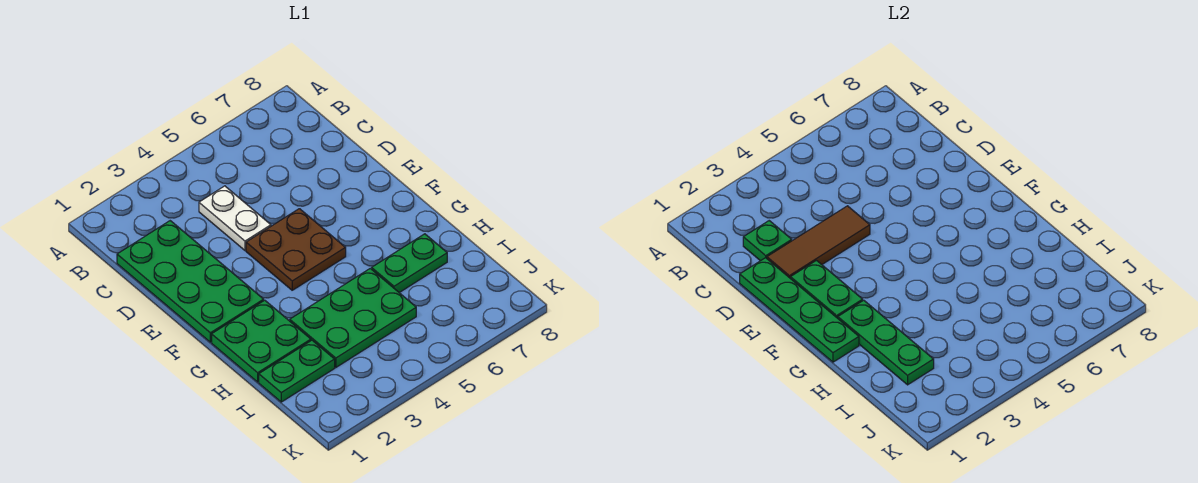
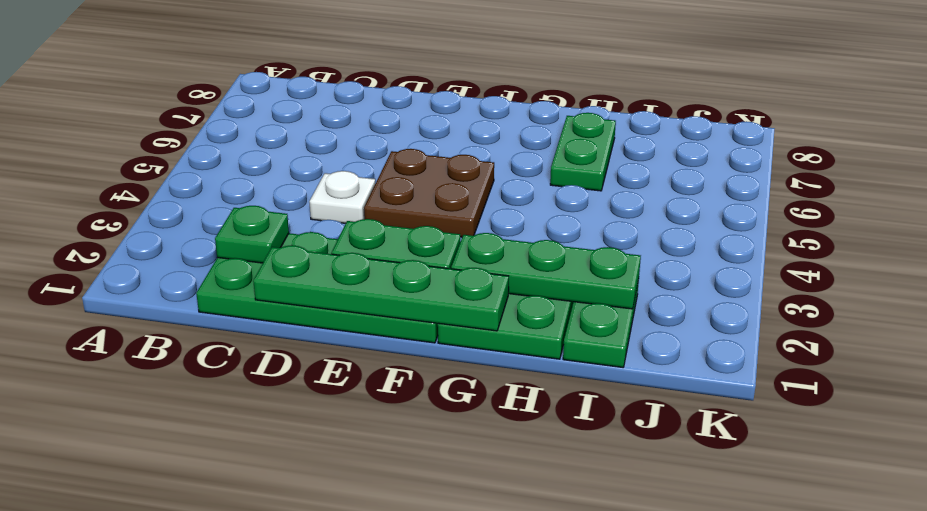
white 1x2 plate [199,186,271,250] -> white 1x1 plate [309,171,375,223]
brown 1x3 tile [767,206,870,279] -> none
green 2x3 plate [290,268,416,367] -> none

